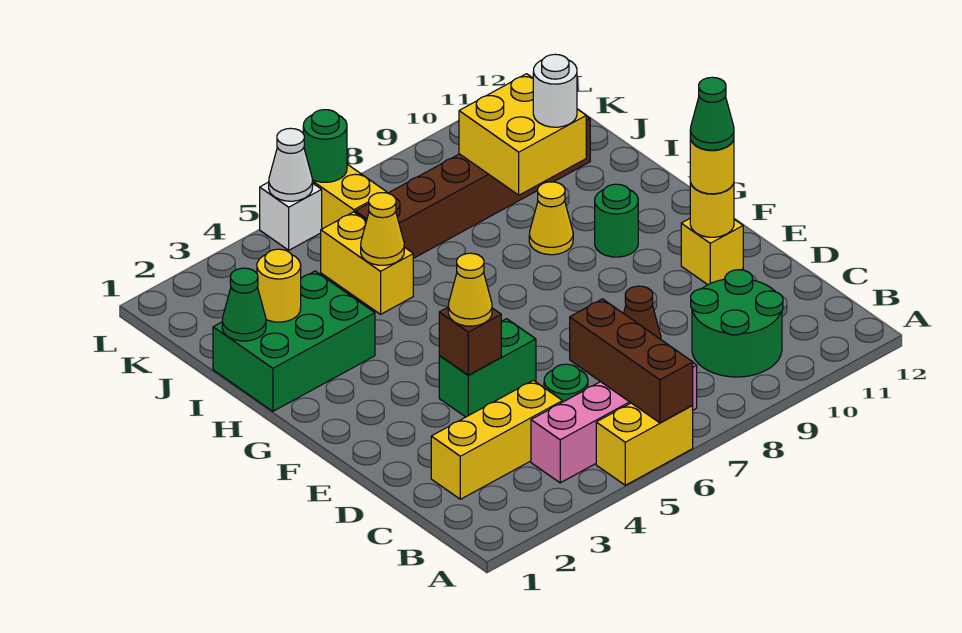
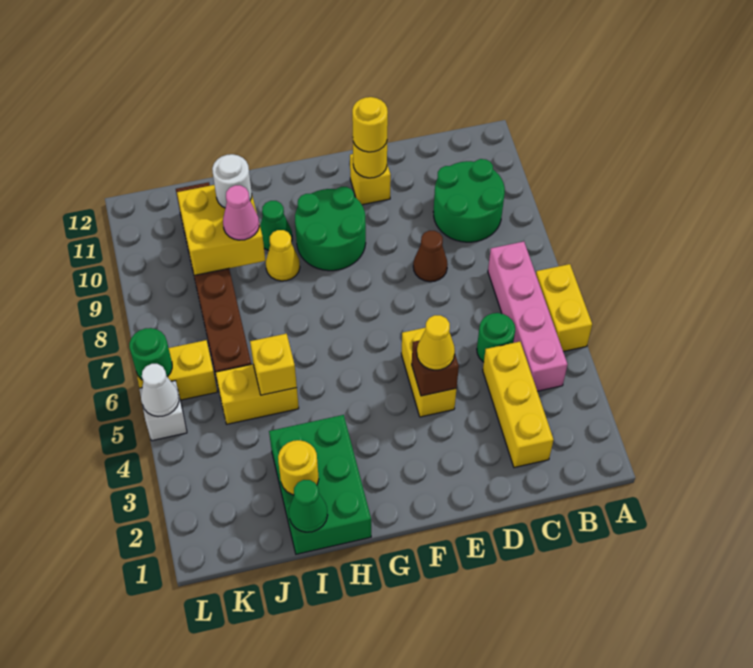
brown 1x3 brick [570,299,693,423] -> none
green 1x2 brick [439,319,536,417] -> yellow 1x2 brick [401,328,457,417]
green 1x1 cone [690,77,734,150] -> green 1x1 cone moved to [260,201,292,251]
green 1x1 round brick [595,184,638,257] -> green 2x2 round brick [295,187,366,271]
yellow 1x1 cone [361,193,404,265] -> yellow 1x1 brick [250,334,297,395]
none -> pink 1x1 cone [223,185,259,240]

